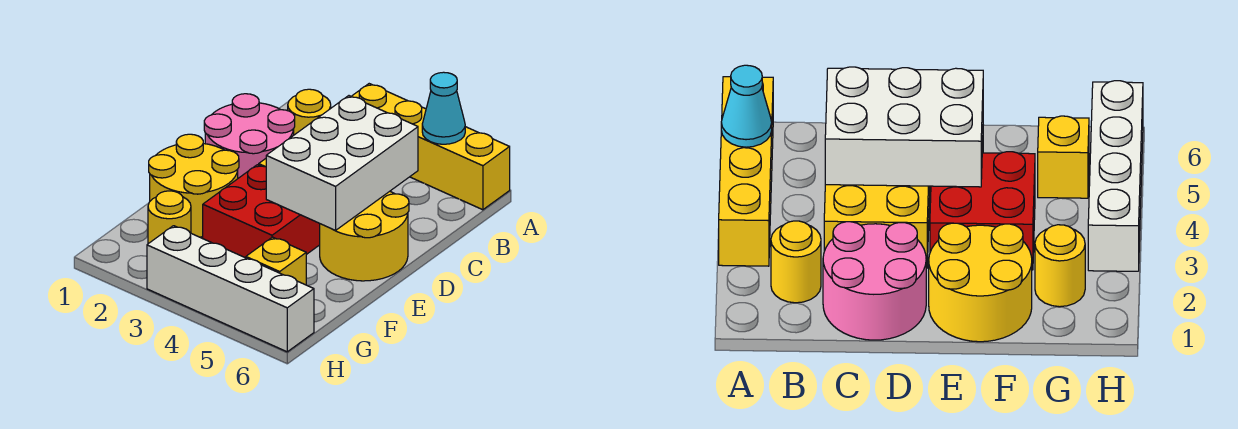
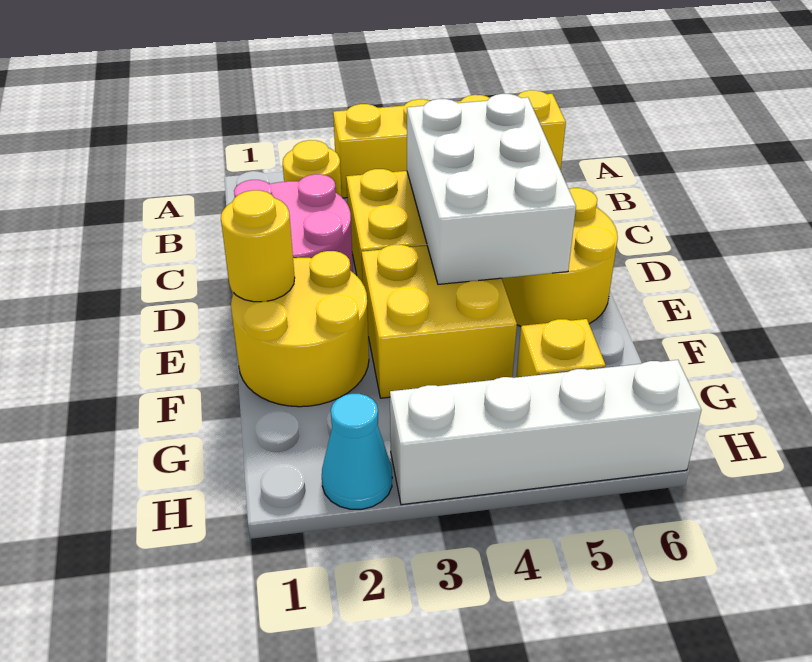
cyan 1x1 cone [422,72,465,144] -> cyan 1x1 cone moved to [322,394,392,509]
red 2x2 brick [203,165,320,258] -> yellow 2x2 brick [362,245,517,398]
yellow 1x1 round brick [148,191,191,244] -> yellow 1x1 round brick moved to [221,190,295,302]

